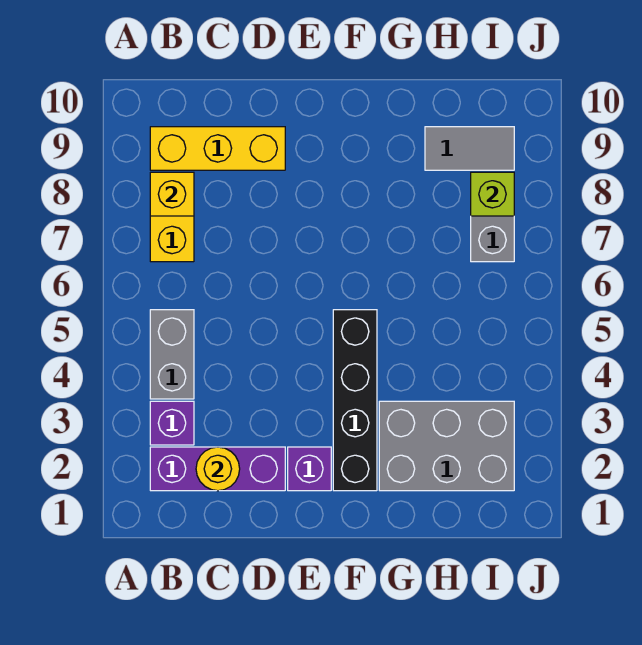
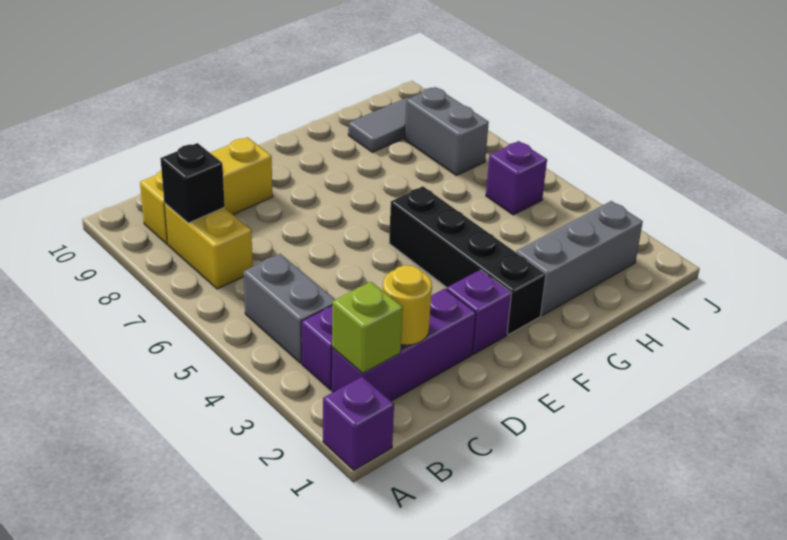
none -> purple 1x1 brick [323,377,394,470]
yellow 1x1 brick [150,172,194,216] -> black 1x1 brick [160,143,225,223]
grey 2x3 brick [379,401,514,491] -> grey 1x3 brick [516,201,643,315]
none -> purple 1x1 brick [486,141,547,215]
lime 1x1 brick [471,172,514,216] -> lime 1x1 brick moved to [332,282,403,373]

